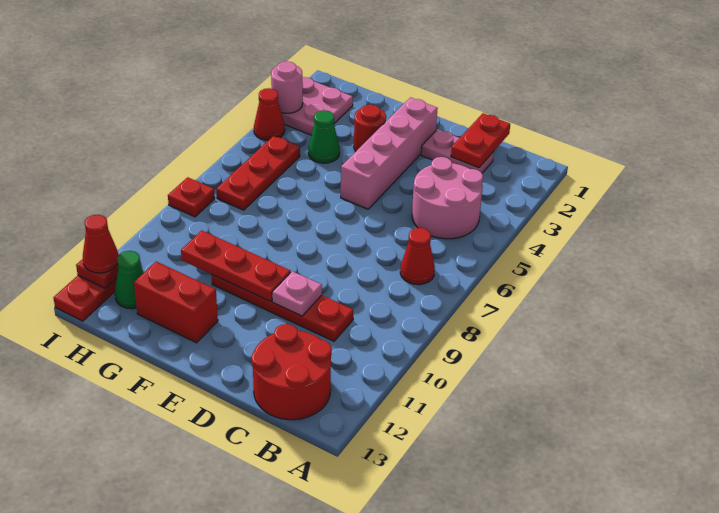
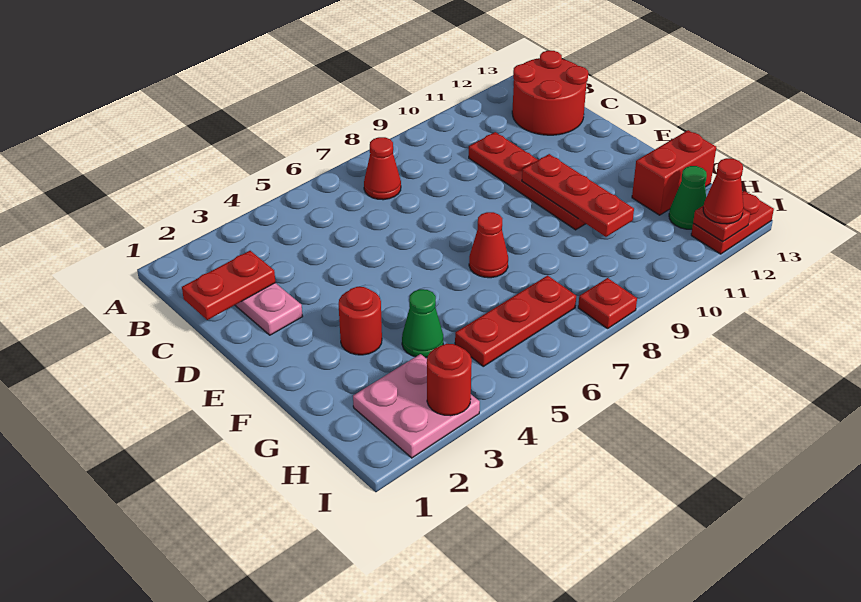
pink 2x2 round brick [412,157,483,239] -> none
pink 1x1 plate [272,271,322,316] -> none
pink 1x4 brick [341,97,438,209] -> none
red 1x2 brick [134,261,218,343] -> red 1x2 brick turned to [632,130,716,215]
pink 1x1 round brick [271,61,303,113] -> red 1x1 round brick [427,344,472,416]
red 1x1 cone [254,88,285,140] -> red 1x1 cone moved to [469,212,508,278]

